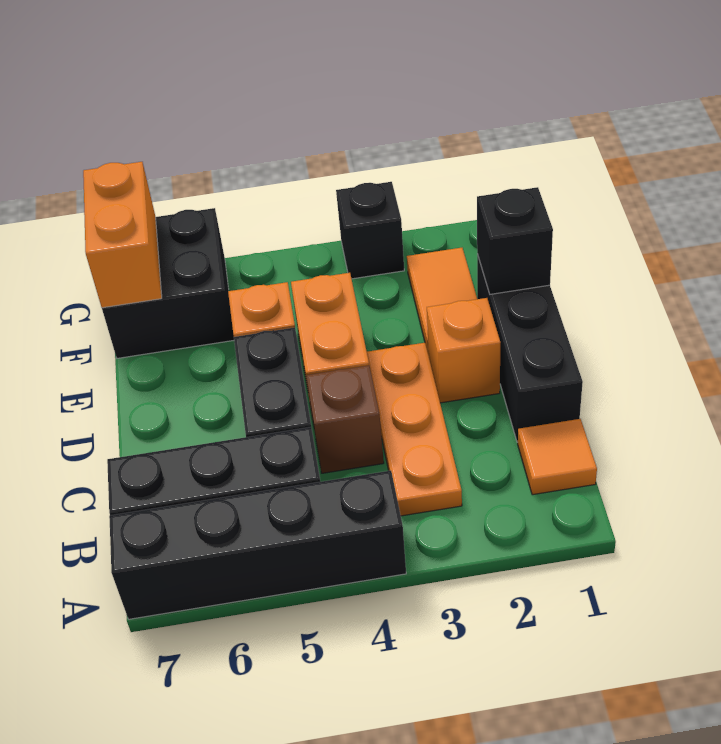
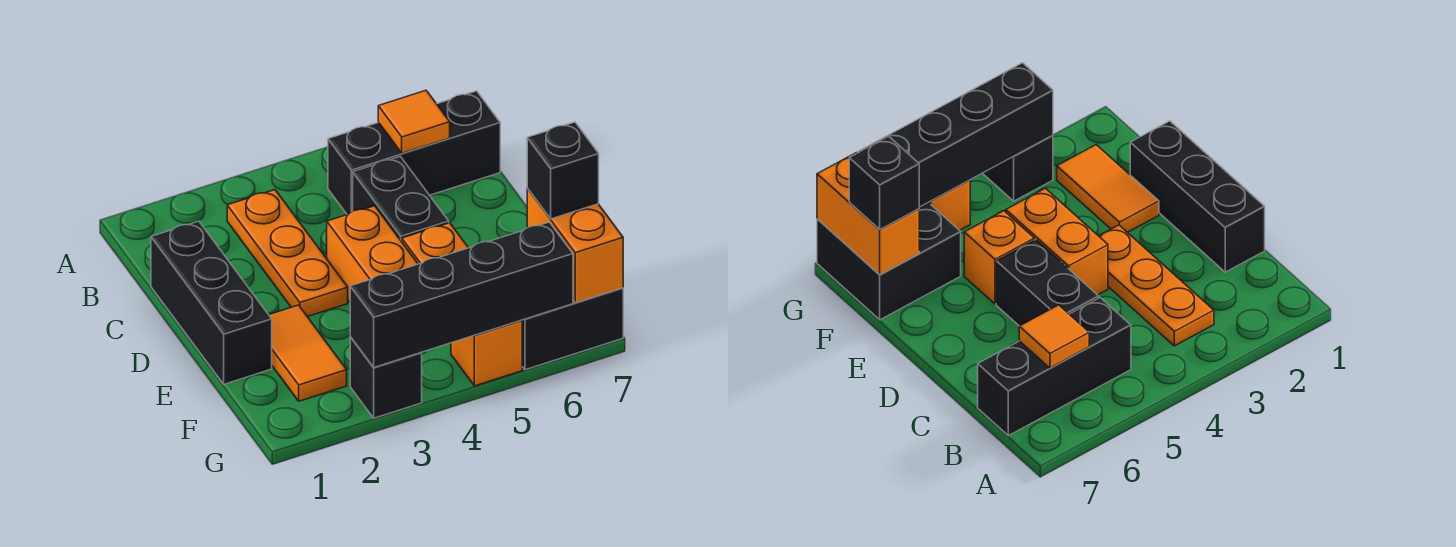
black 1x4 brick [109,470,406,619] -> black 1x4 brick moved to [350,222,573,367]
orange 1x1 tile [518,419,597,495] -> orange 1x1 tile moved to [378,90,450,153]
brown 1x1 brick [306,365,384,473] -> none
orange 1x1 brick [427,298,501,403] -> orange 1x1 brick moved to [451,320,522,386]
black 1x1 brick [477,187,553,294] -> black 1x1 brick moved to [527,122,599,219]

